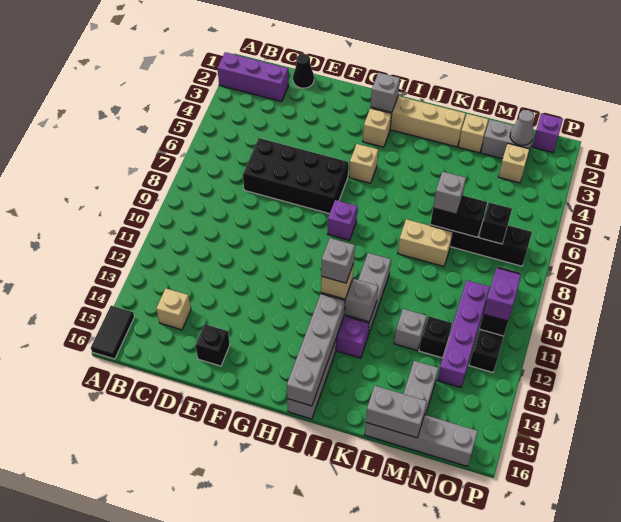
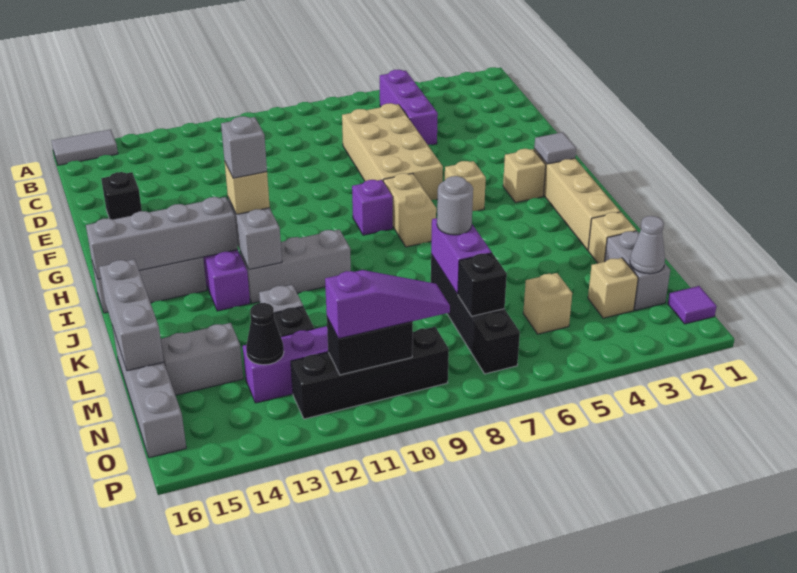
purple 1x3 brick [217,52,289,102] -> purple 1x3 brick moved to [380,70,438,145]
black 1x2 tile [91,306,134,359] -> grey 1x2 tile [52,130,118,165]
tan 1x1 brick [156,288,191,330] -> tan 1x1 brick moved to [523,273,572,334]
black 1x1 cone [293,54,314,88] -> black 1x1 cone moved to [246,303,284,365]
black 2x4 brick [243,138,348,214] -> tan 2x4 brick [342,103,443,200]
grey 1x1 brick [371,73,400,112] -> grey 1x1 tile [534,132,576,164]
tan 1x2 brick [398,219,453,267] -> tan 1x2 brick moved to [383,173,436,247]
black 1x2 brick [431,196,487,237] -> purple 1x2 brick [431,218,492,294]
grey 1x1 brick [433,172,466,214] -> grey 1x1 round brick [437,176,473,235]
grey 1x2 brick [366,386,427,438] -> grey 1x3 brick [99,259,164,371]
purple 1x1 brick [532,113,563,152] -> purple 1x1 tile [668,286,717,324]
purple 1x2 slope [483,268,521,321] -> purple 1x3 slope [325,270,450,339]

